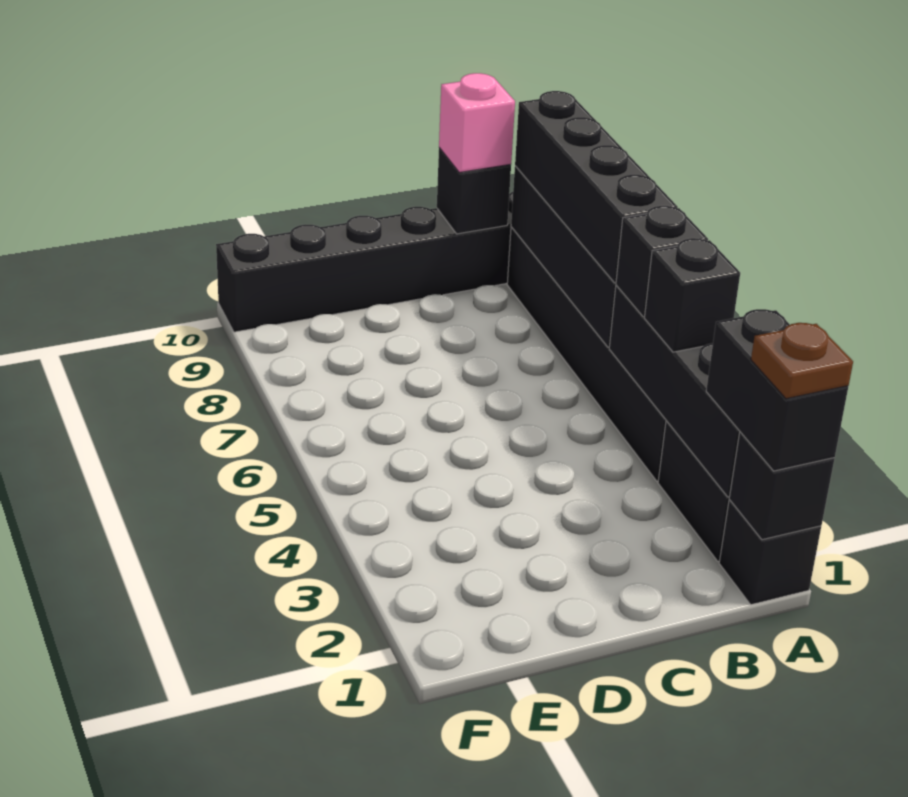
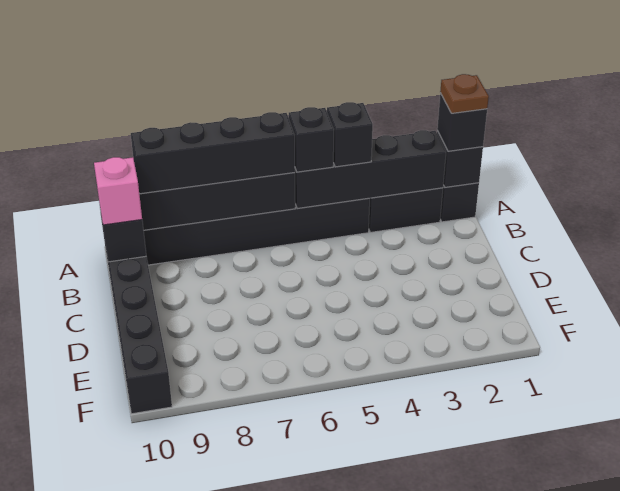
black 1x2 brick [706,309,848,471] -> black 1x1 brick [437,93,487,151]

